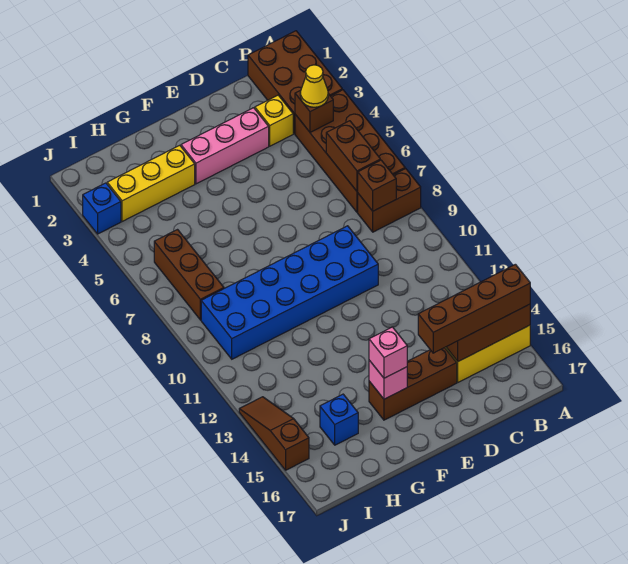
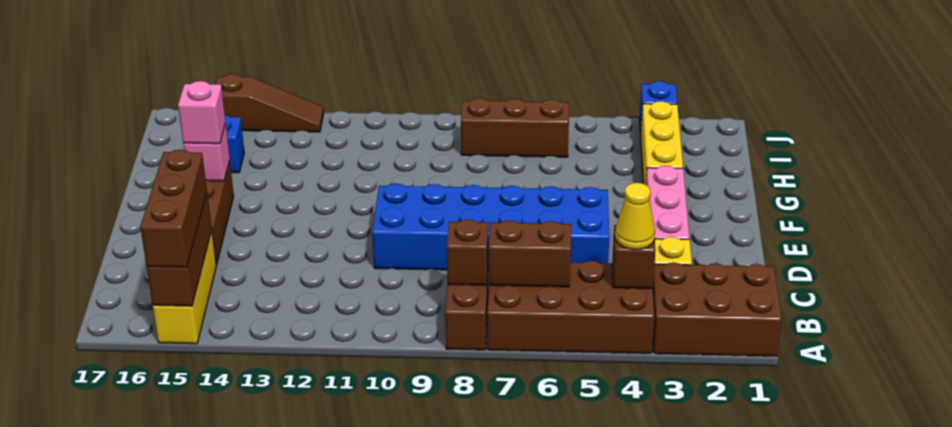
brown 1x4 brick [418,264,530,353] -> brown 1x3 brick [140,149,207,267]
blue 2x6 brick [201,226,378,359] -> blue 2x6 brick turned to [372,183,609,270]

